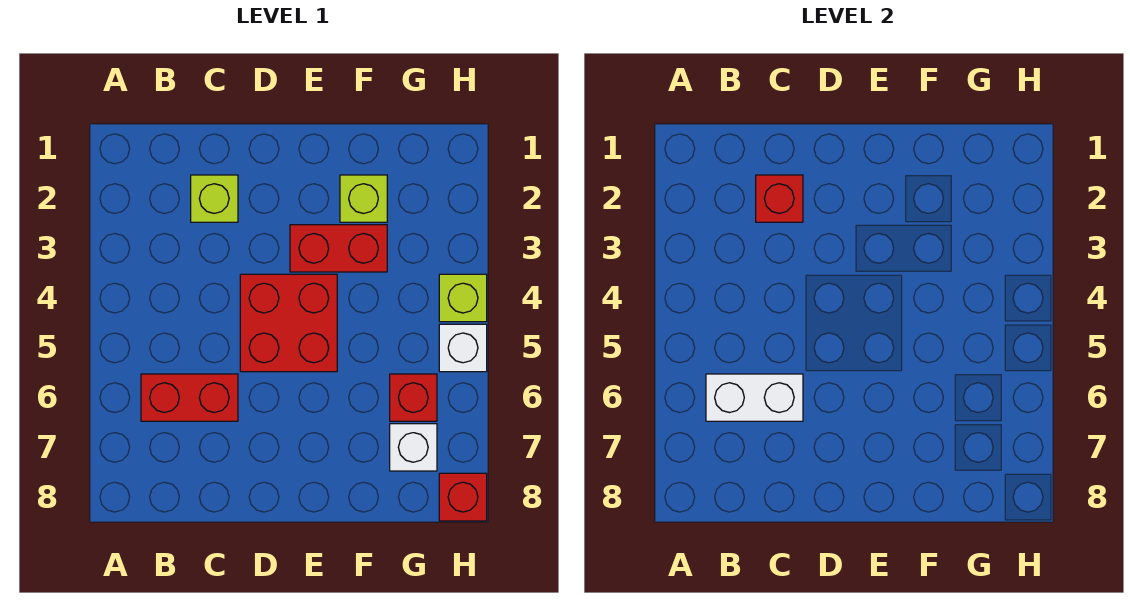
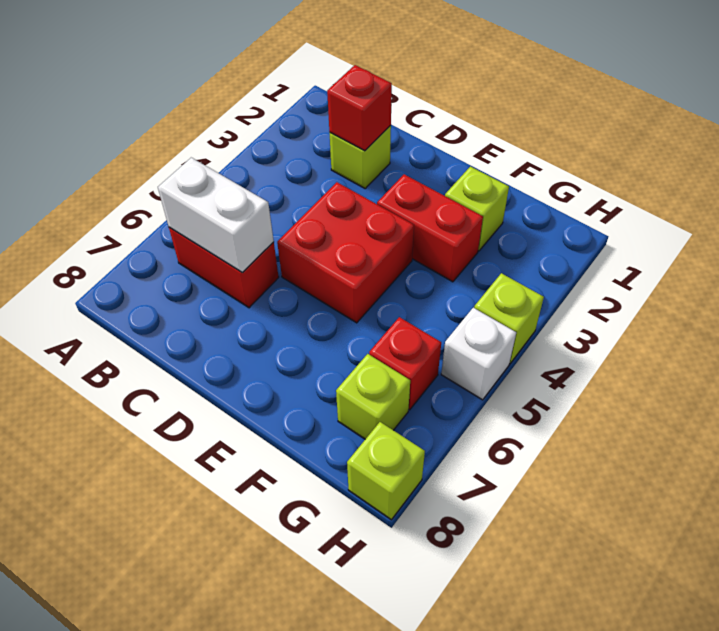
white 1x1 brick [390,424,437,471] -> lime 1x1 brick [336,354,410,439]
red 1x1 brick [439,473,487,521] -> lime 1x1 brick [347,422,425,520]

